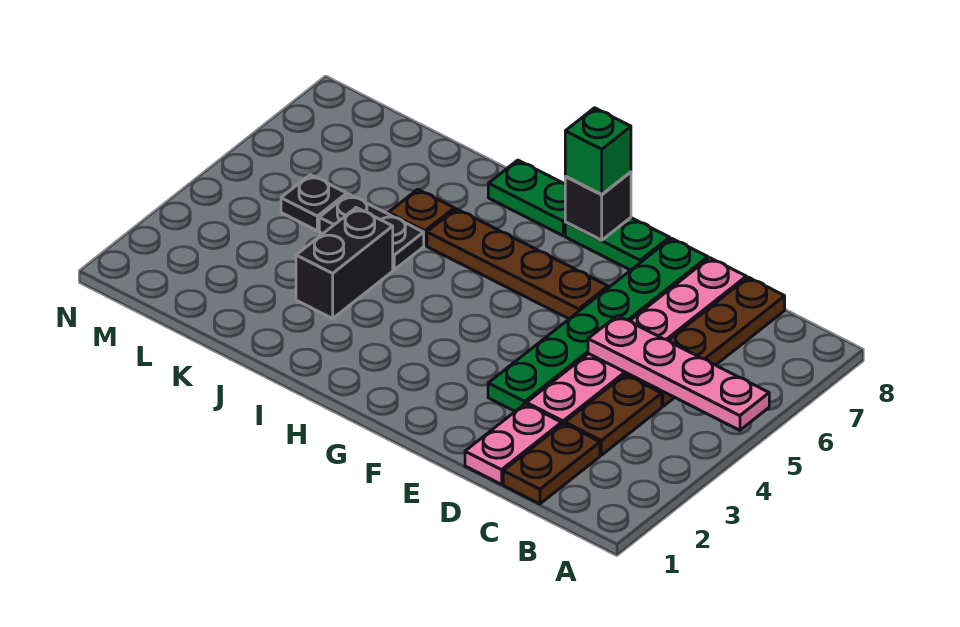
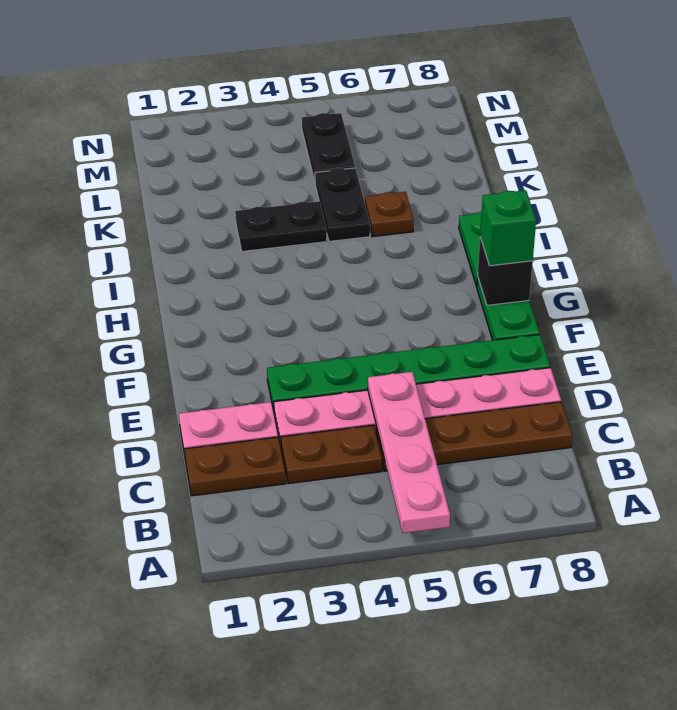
brown 1x4 plate [427,209,608,319] -> none
black 1x2 brick [296,208,393,319] -> black 1x2 plate [235,201,327,251]
black 1x1 plate [281,175,347,231] -> black 1x2 plate [302,113,355,182]

